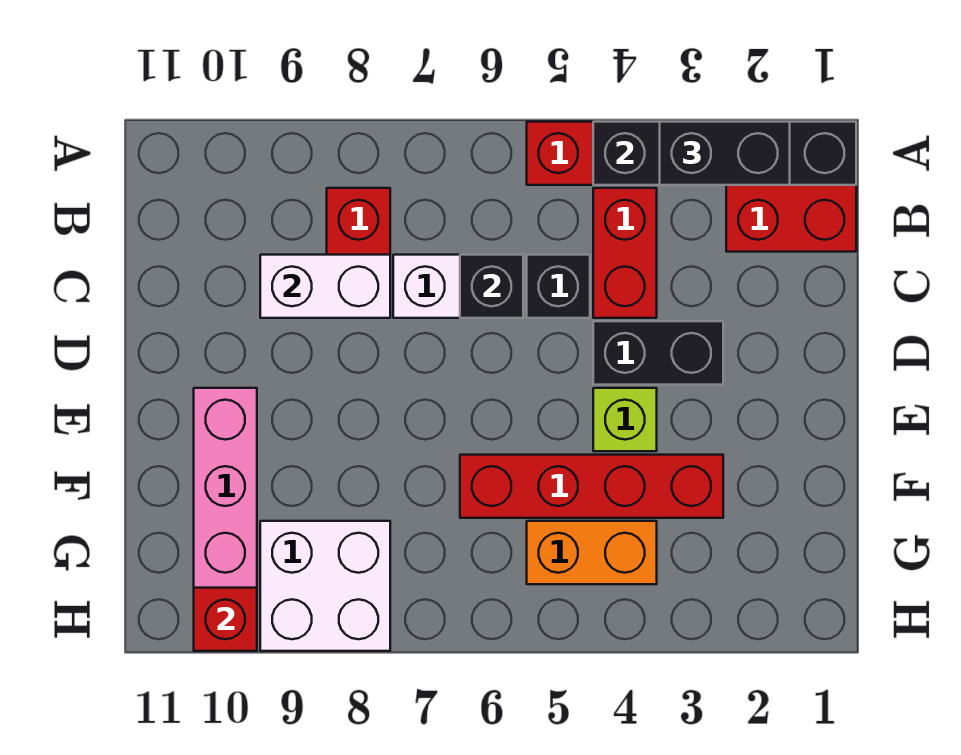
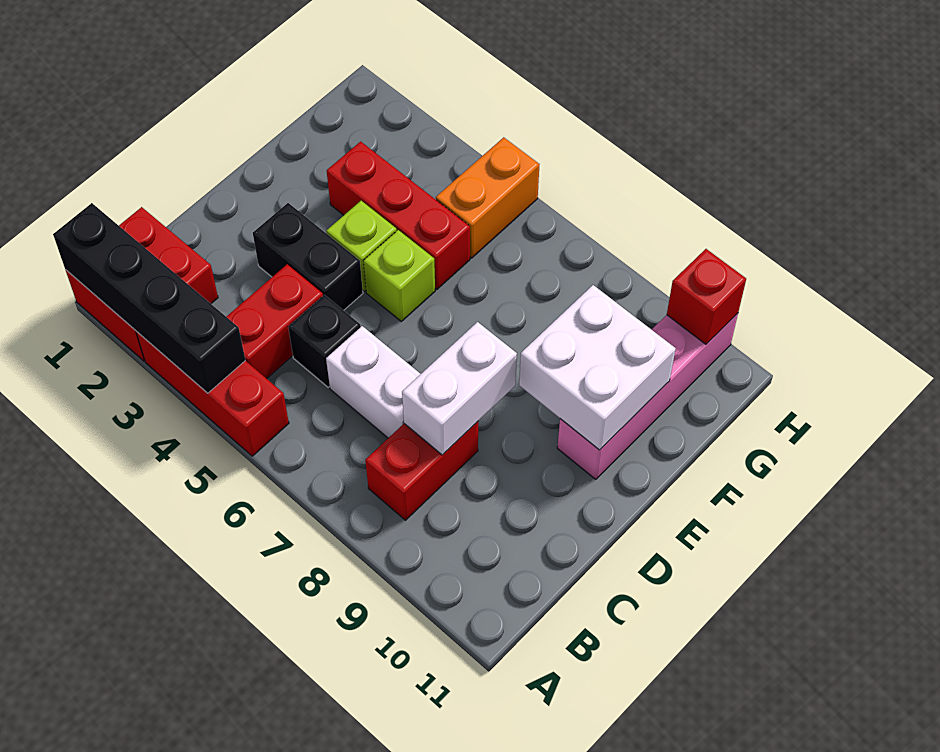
black 1x2 brick [660,122,790,185] -> none
black 1x1 brick [460,255,523,318] -> none
white 1x2 brick [260,255,390,318] -> white 1x2 brick turned to [402,322,517,455]
none -> lime 1x1 brick [364,230,435,321]
red 1x4 brick [460,455,723,518] -> red 1x3 brick [327,142,470,289]
orange 1x2 brick [527,521,657,584] -> orange 1x2 brick turned to [436,137,540,258]
white 2x2 brick [260,521,390,651] -> white 2x2 brick moved to [519,285,676,450]

